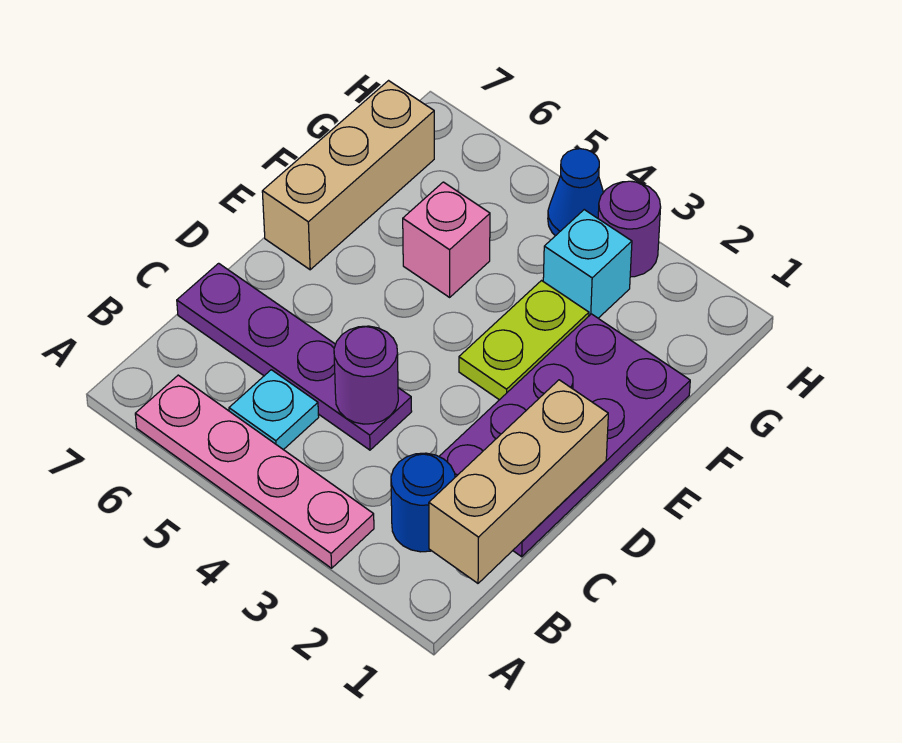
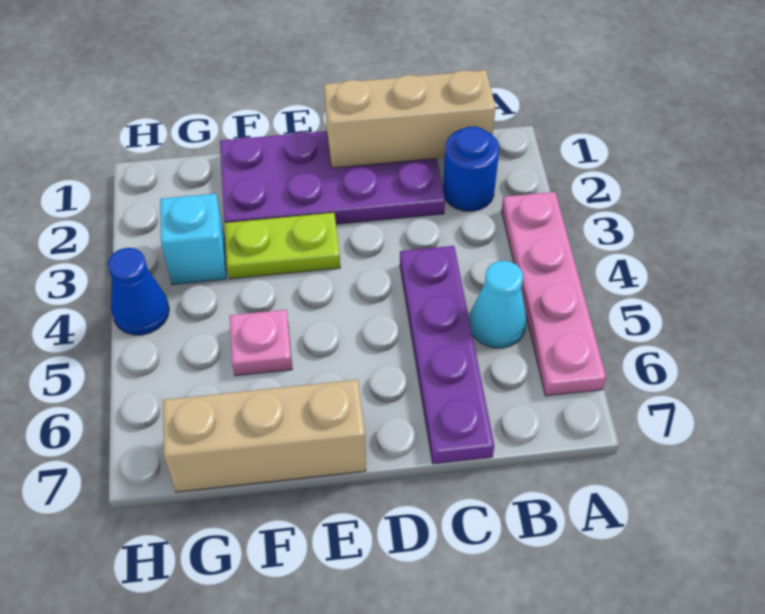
cyan 1x1 plate [229,370,319,450] -> cyan 1x1 cone [470,261,526,348]
purple 1x1 round brick [334,326,398,424] -> none
pink 1x1 brick [403,182,490,297] -> pink 1x1 plate [230,310,292,376]
purple 1x1 round brick [598,181,661,277] -> none

